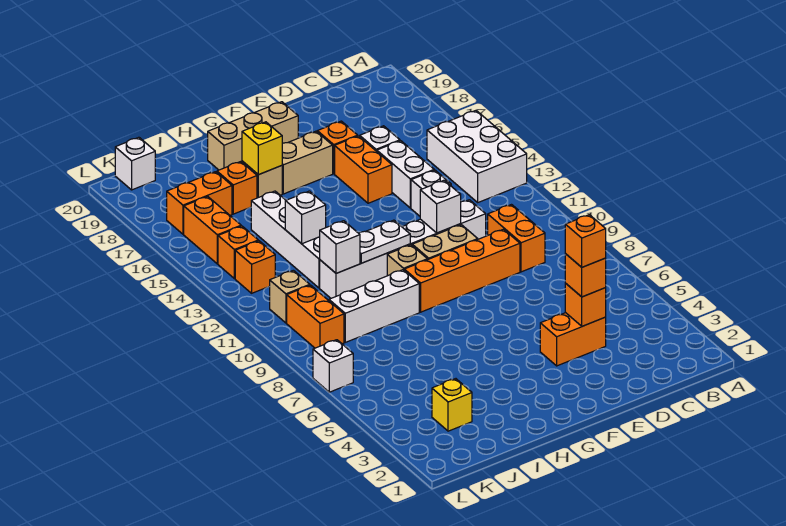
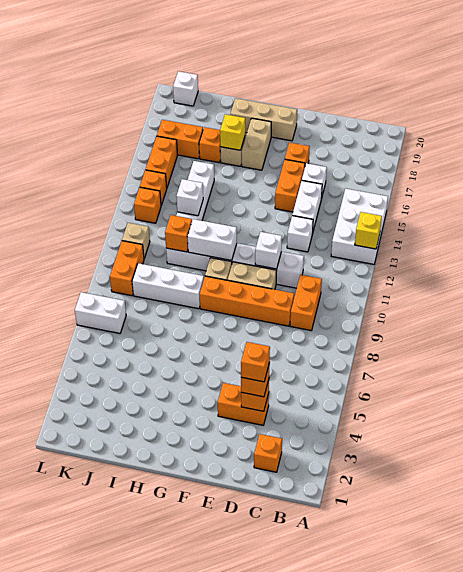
none -> orange 1x1 brick [254,434,282,472]
tan 1x2 brick [282,131,333,194] -> tan 1x2 brick turned to [242,118,271,170]
white 1x2 plate [359,220,410,263] -> white 1x2 brick [188,219,237,261]
white 1x1 brick [320,221,360,273] -> orange 1x1 brick [165,215,192,252]
yellow 1x1 brick [432,379,472,431] -> yellow 1x1 brick moved to [355,212,382,249]
white 1x1 brick [313,340,353,392] -> white 1x2 brick [75,292,126,333]

